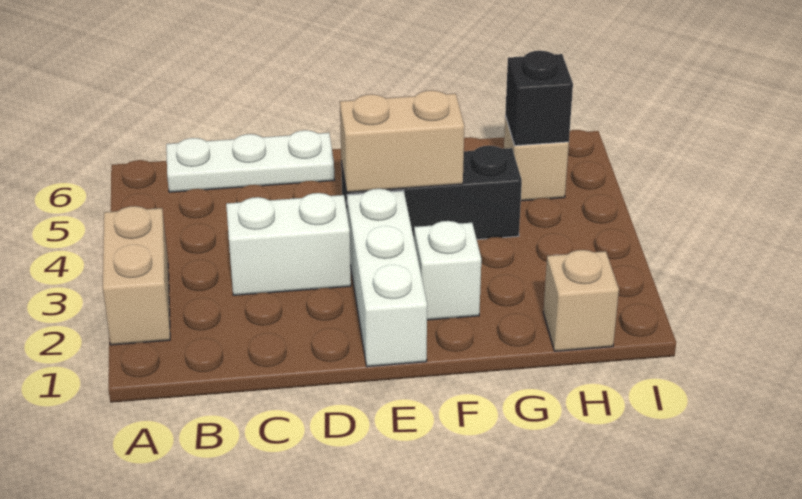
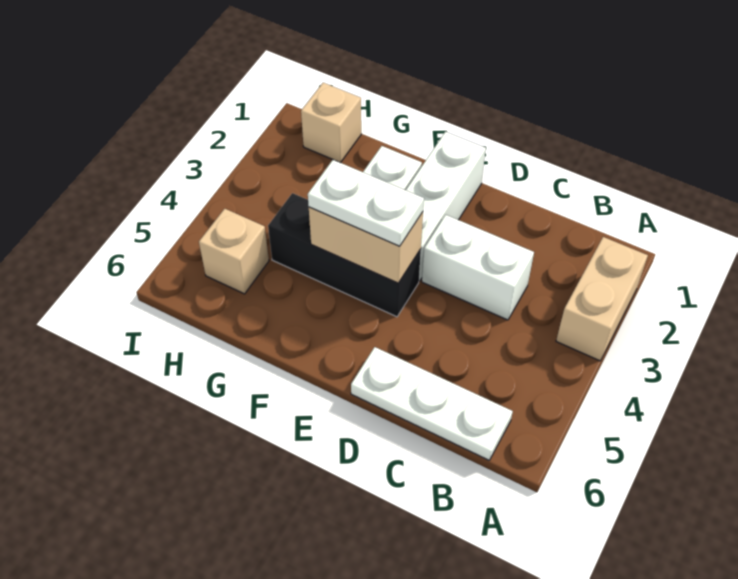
none -> white 1x2 plate [308,160,424,246]
black 1x1 brick [505,51,573,146] -> none

